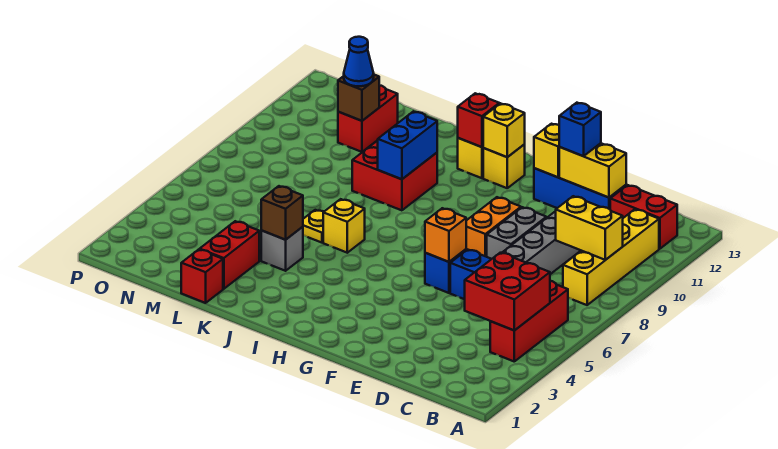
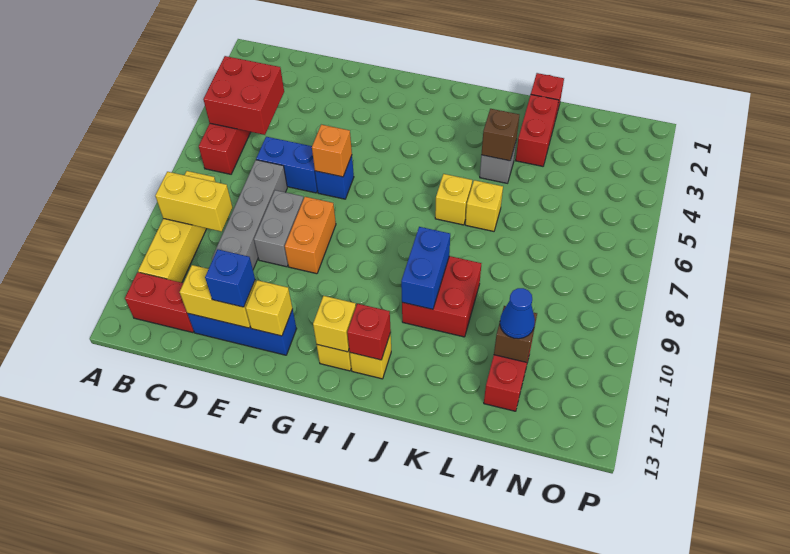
yellow 1x1 plate [303,210,324,243] -> yellow 1x1 brick [465,180,503,231]

